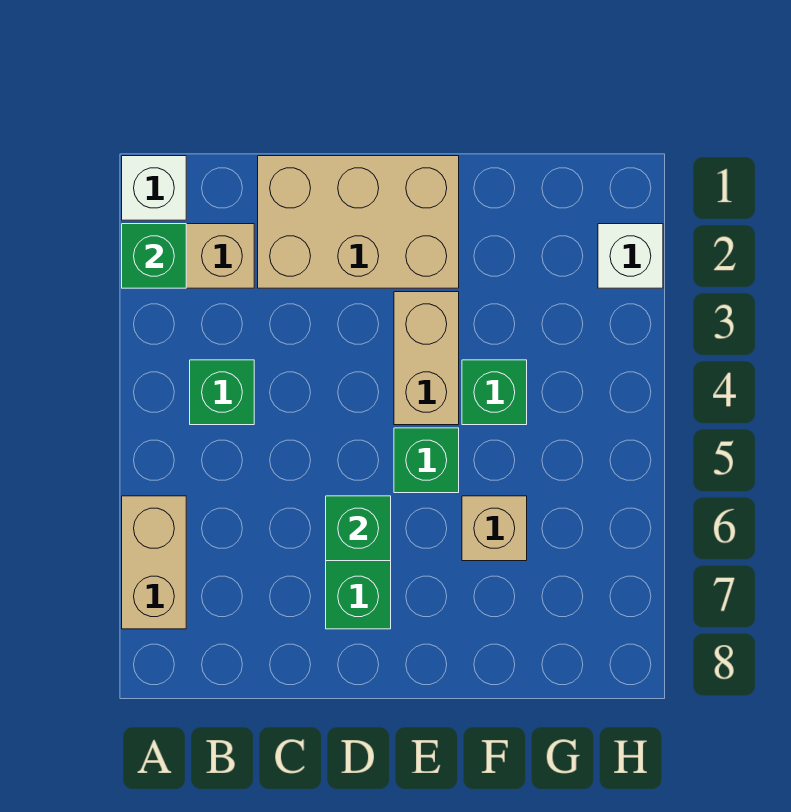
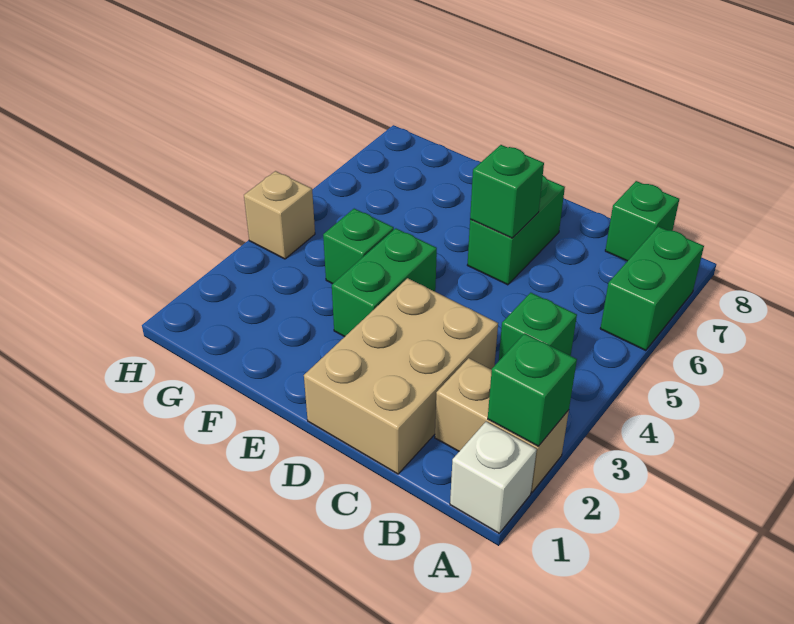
tan 1x2 brick [122,496,186,629] -> green 1x2 brick [600,226,704,351]
tan 2x3 brick [258,156,459,288] -> tan 2x3 brick turned to [304,278,498,474]
tan 1x2 brick [394,292,459,425] -> green 1x2 brick [332,228,437,337]
green 1x1 brick [394,428,459,493] -> green 1x1 brick moved to [605,181,679,261]
tan 1x1 brick [462,496,527,561] -> tan 1x1 brick moved to [244,171,315,259]
white 1x1 brick [598,224,663,288] -> none

